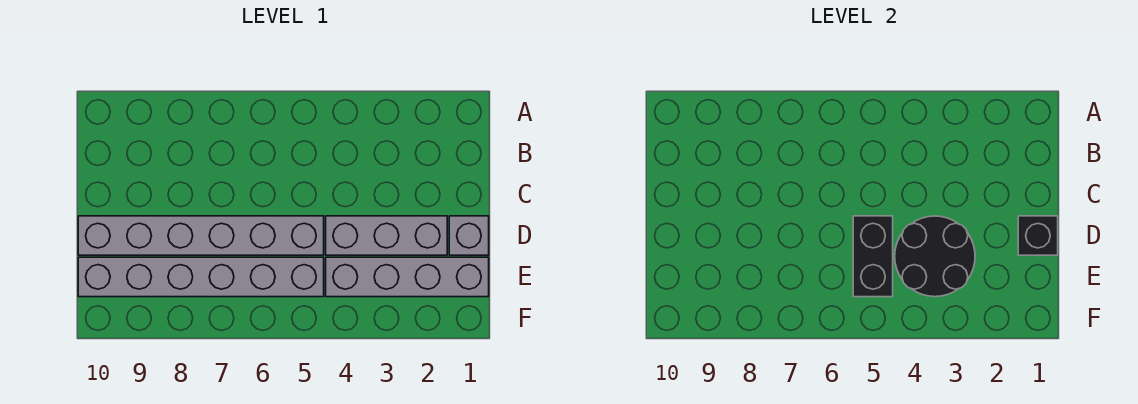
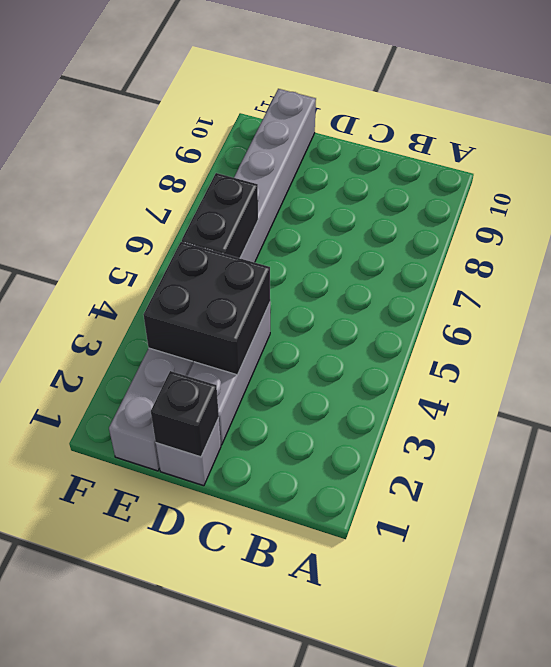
black 2x2 round brick [895,216,975,297] -> black 2x2 brick [143,242,270,375]
grey 1x6 brick [78,216,324,255] -> none
black 1x2 brick [853,216,893,297] -> black 1x2 brick turned to [182,173,258,258]

